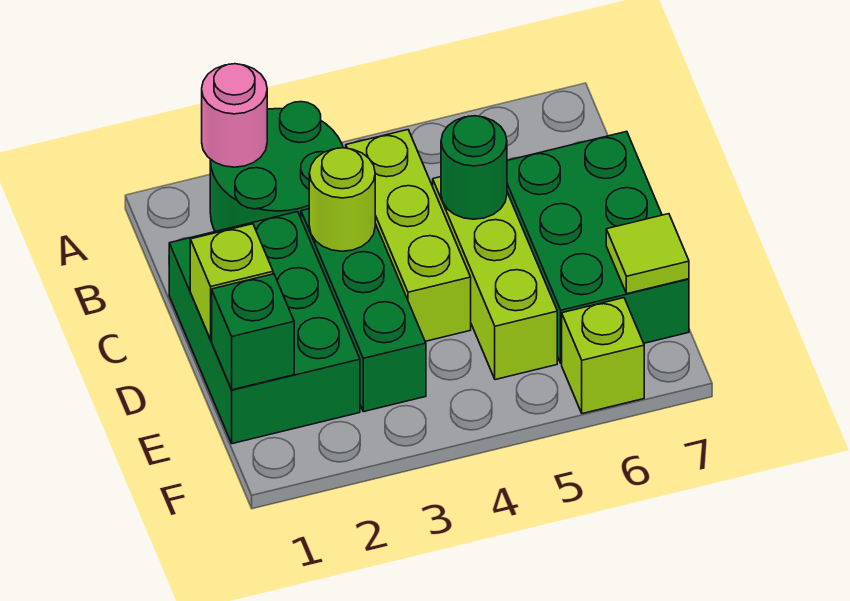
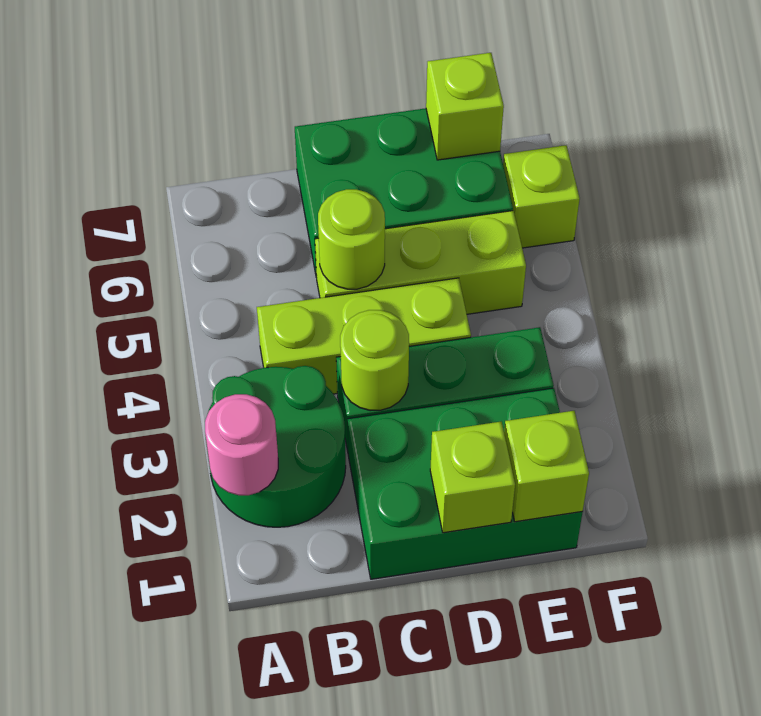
green 1x1 round brick [441,116,507,219] -> lime 1x1 round brick [318,189,385,289]
green 1x1 brick [212,274,294,390] -> lime 1x1 brick [504,411,589,522]
lime 1x1 tile [606,214,689,294] -> lime 1x1 brick [426,53,504,160]

